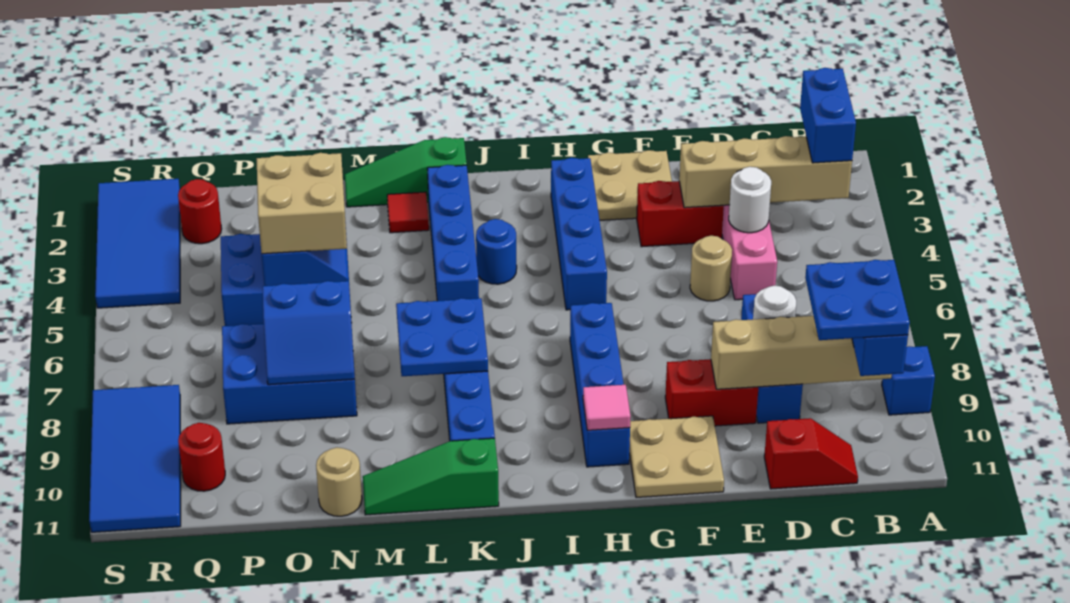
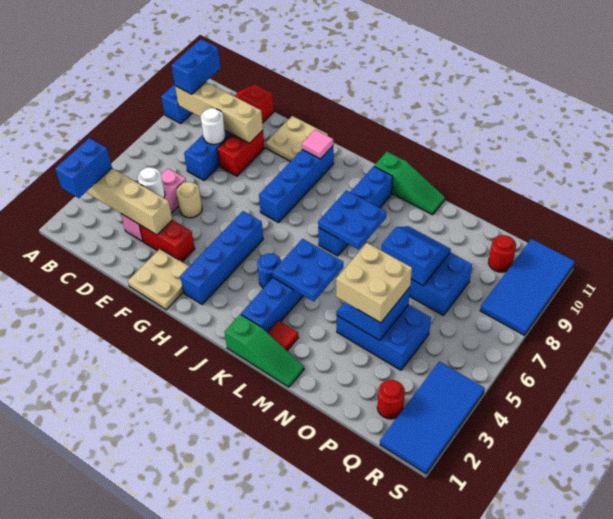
blue 2x2 plate [805,260,910,340] -> blue 2x2 plate moved to [272,239,343,301]
red 1x2 brick [665,359,759,426] -> red 1x2 brick turned to [217,130,265,176]
tan 1x1 round brick [316,448,362,516] -> none

